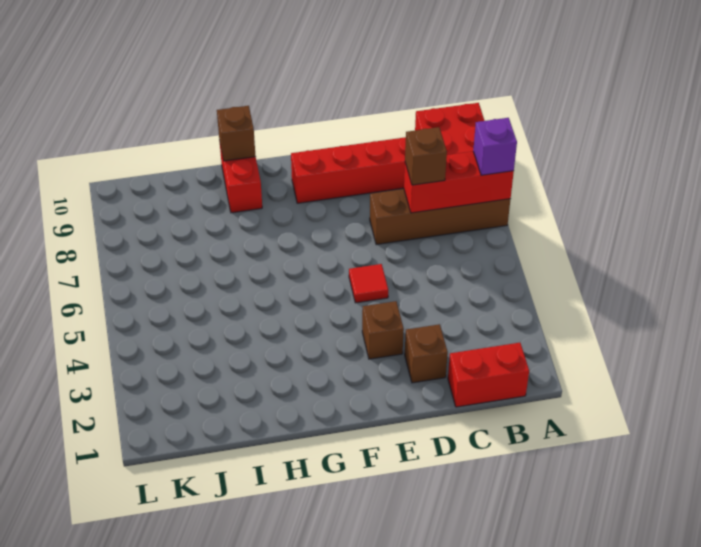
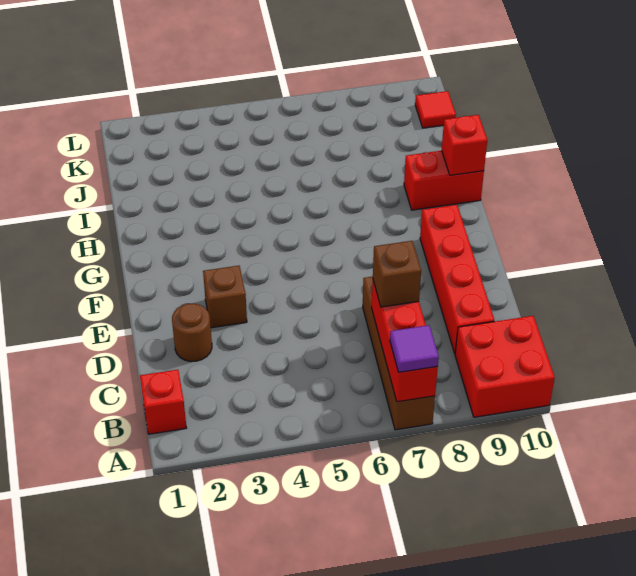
purple 1x1 brick [473,118,517,175] -> purple 1x1 tile [390,325,439,372]
red 1x2 brick [448,343,529,407] -> red 1x1 brick [140,370,187,434]
brown 1x1 brick [405,324,448,383] -> brown 1x1 round brick [172,303,212,362]
red 1x1 tile [349,264,388,303] -> red 1x1 tile moved to [415,91,456,128]
brown 1x1 brick [217,106,256,161] -> red 1x1 brick [442,115,487,175]

